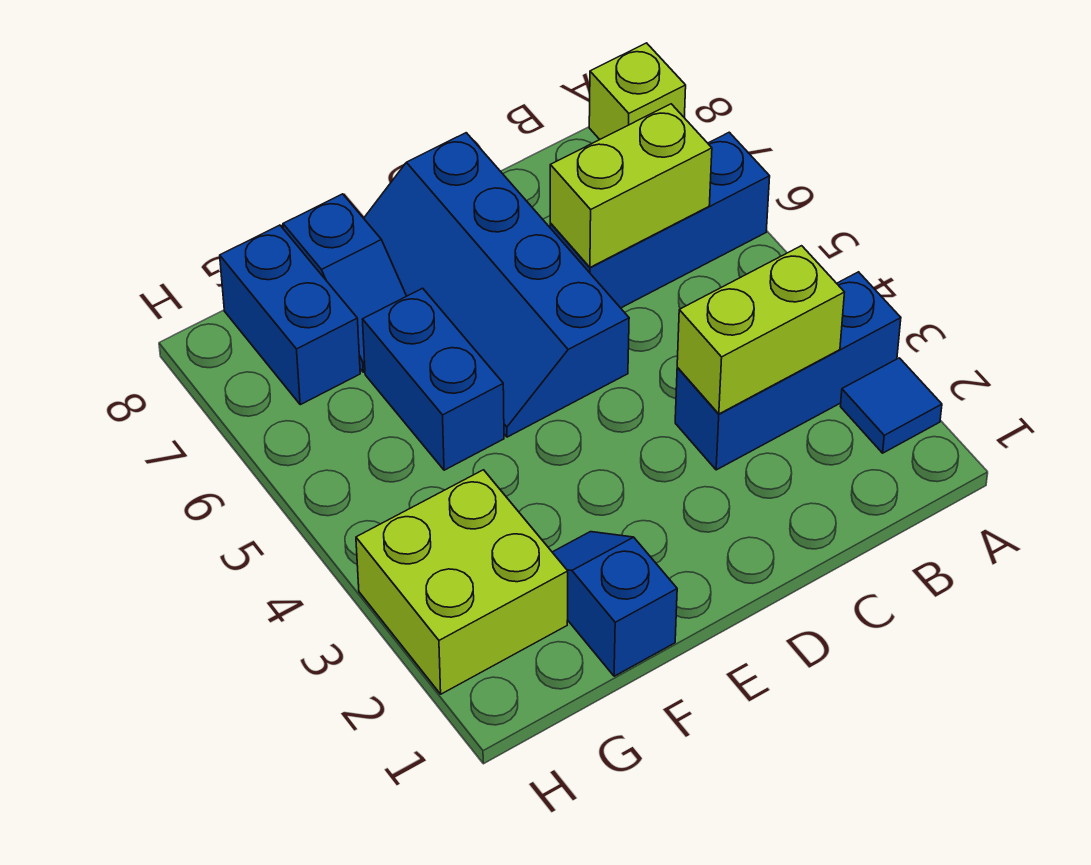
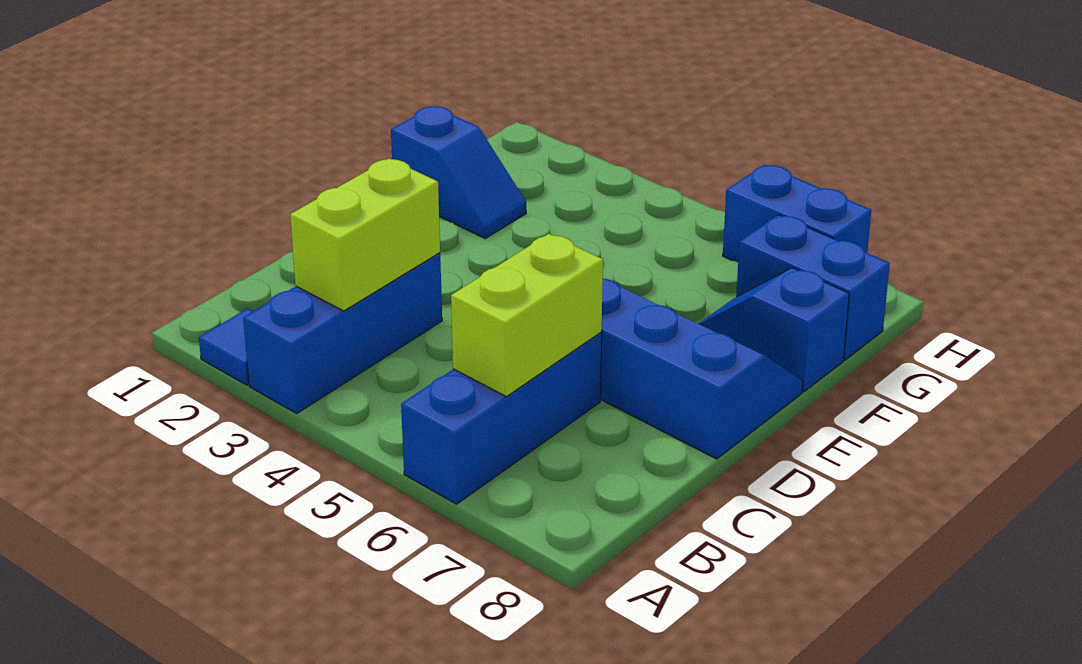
lime 1x1 brick [589,43,686,139] -> none
blue 1x2 brick [362,288,504,470] -> blue 1x2 brick moved to [723,165,871,262]
lime 2x2 brick [356,470,568,694] -> none

